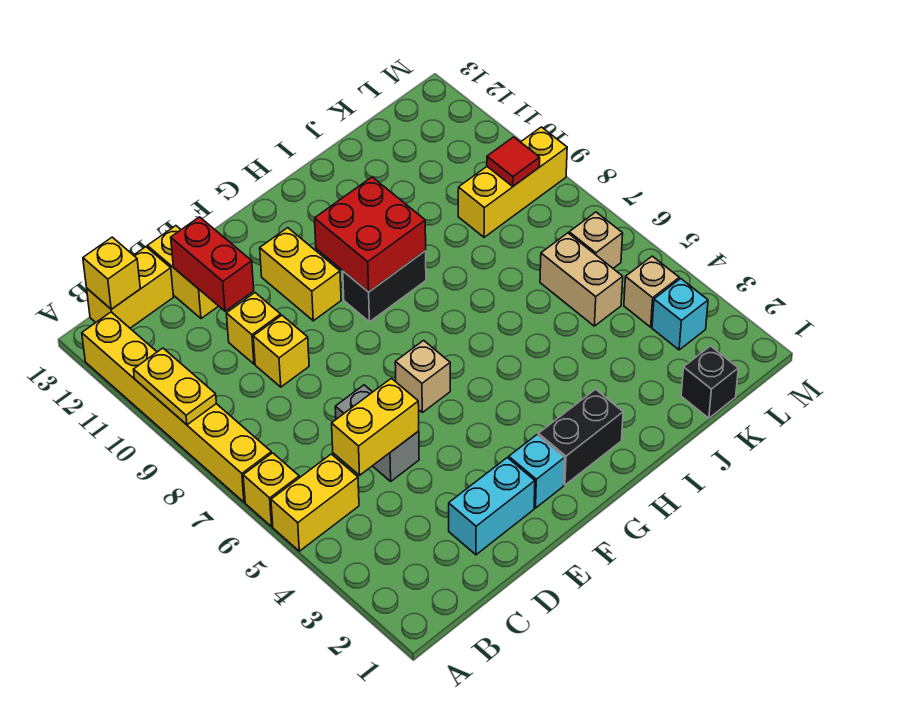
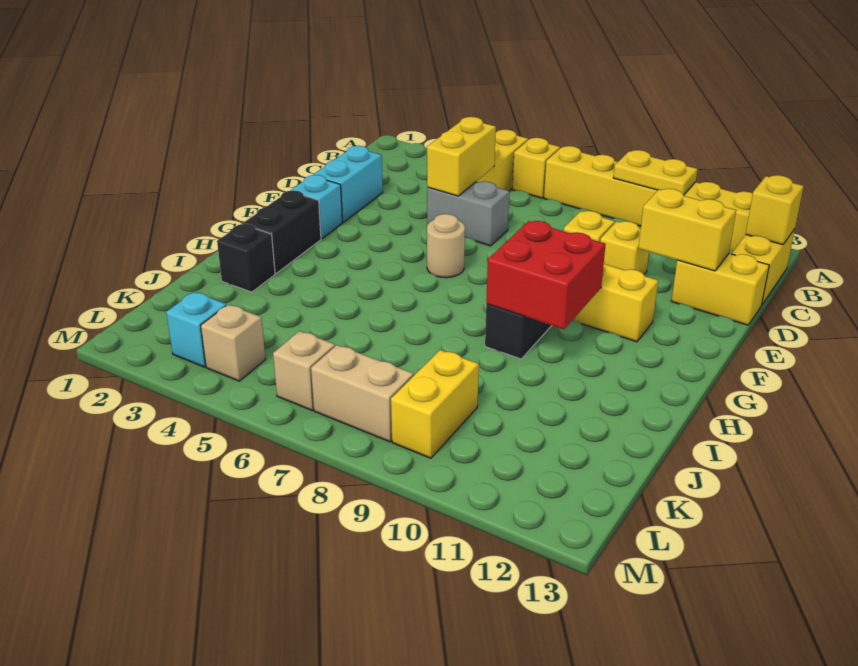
red 1x2 brick [171,217,254,311] -> yellow 1x2 brick [638,189,736,271]
tan 1x1 brick [395,340,450,412] -> tan 1x1 round brick [427,214,465,278]
black 1x1 brick [681,346,738,418] -> black 1x1 brick moved to [217,224,275,292]
tan 1x2 brick [540,233,623,326] -> tan 1x2 brick moved to [311,345,414,442]
yellow 1x3 brick [458,127,567,237] -> yellow 1x2 brick [391,350,479,458]
red 1x1 tile [487,137,540,186] -> none

